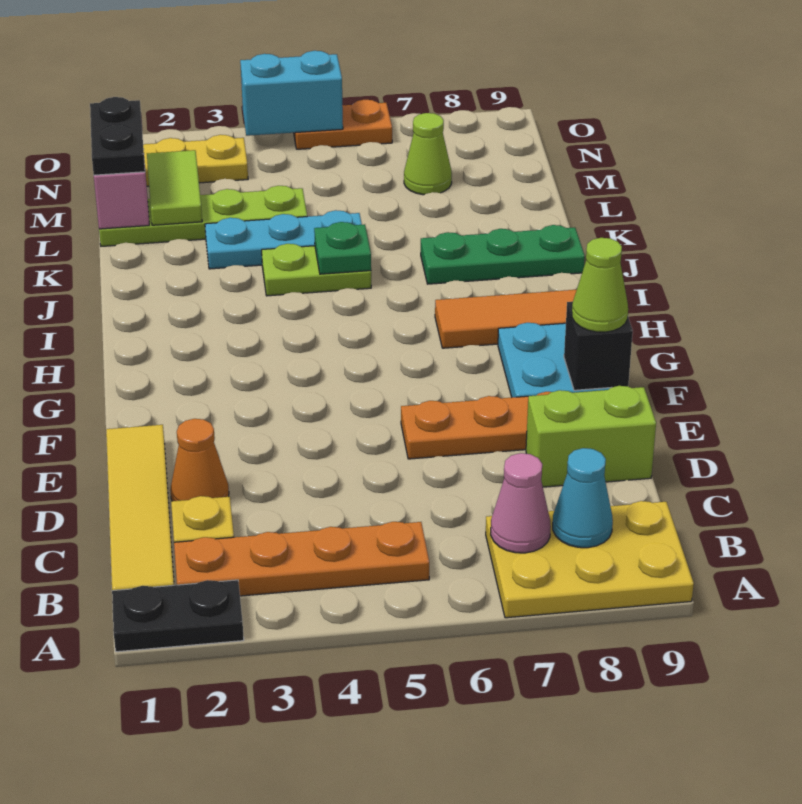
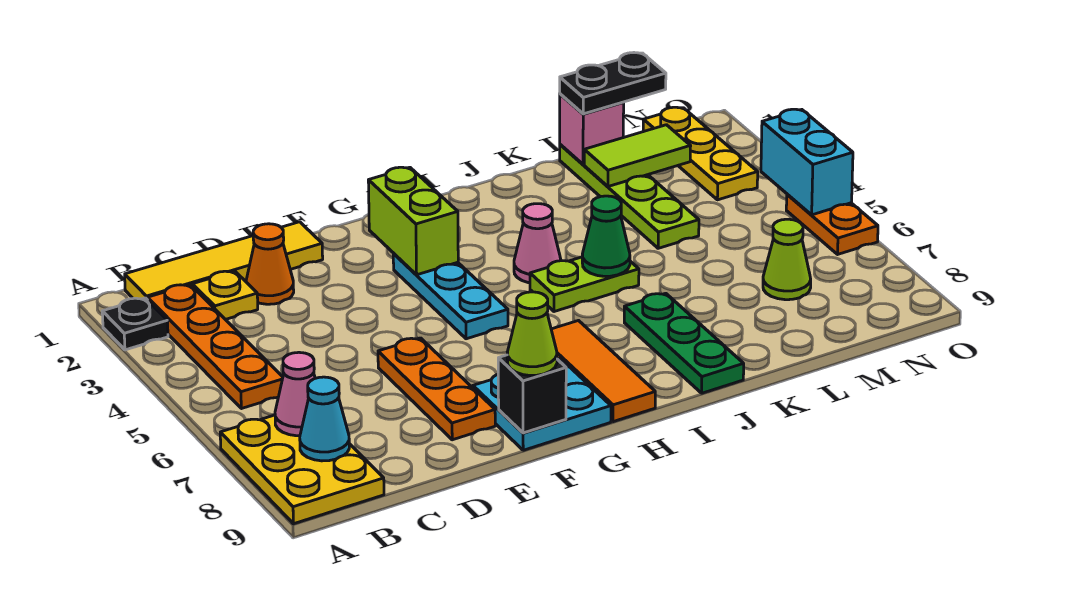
black 1x2 plate [112,580,244,652] -> black 1x1 plate [102,298,168,350]
lime 1x2 brick [526,386,656,487] -> lime 1x2 brick moved to [368,167,458,275]
none -> pink 1x1 cone [514,204,561,283]
lime 1x2 plate [262,244,371,296] -> lime 1x2 plate turned to [530,257,639,312]
green 1x1 plate [314,222,371,274] -> green 1x1 cone [582,196,630,276]
cyan 1x3 plate [205,210,362,269] -> cyan 1x3 plate moved to [393,254,508,339]

